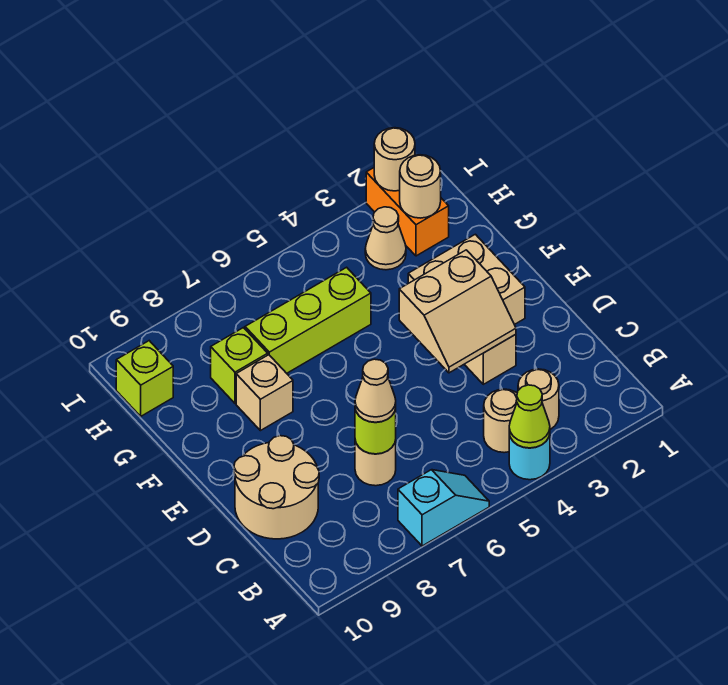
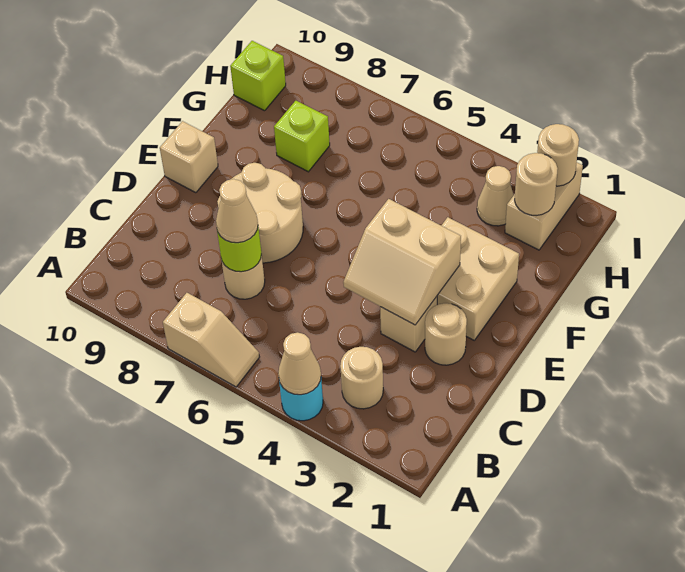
lime 1x1 cone [509,385,550,448] -> tan 1x1 cone [278,332,321,395]
cyan 1x2 slope [398,470,489,546] -> tan 1x2 slope [163,293,259,387]
tan 1x1 round brick [484,389,517,453] -> tan 1x1 round brick moved to [425,303,467,365]
tan 2x2 round brick [234,436,319,539] -> tan 2x2 round brick moved to [217,163,303,263]
tan 1x1 brick [236,355,293,431] -> tan 1x1 brick moved to [160,121,218,193]
lime 1x3 brick [245,267,371,373] -> none
orange 1x2 brick [366,168,449,256] -> tan 1x2 brick [505,163,583,250]

